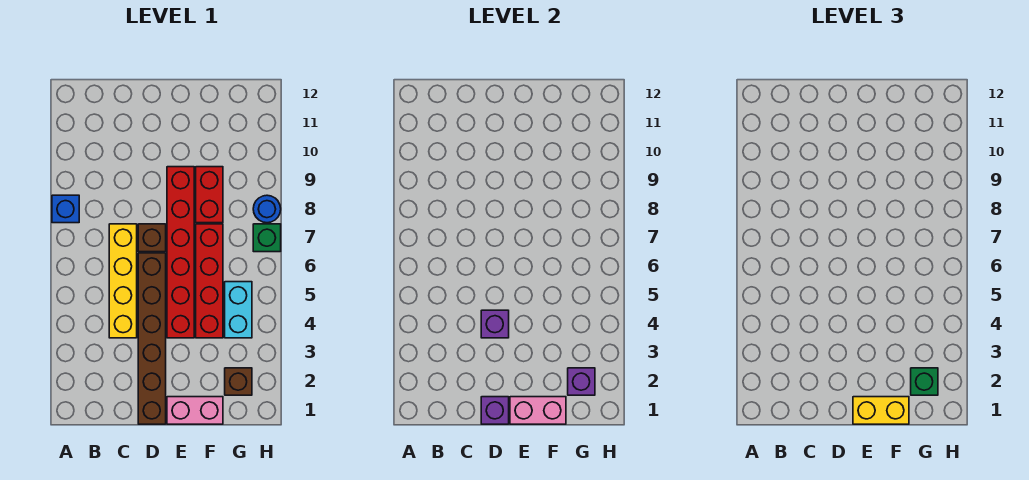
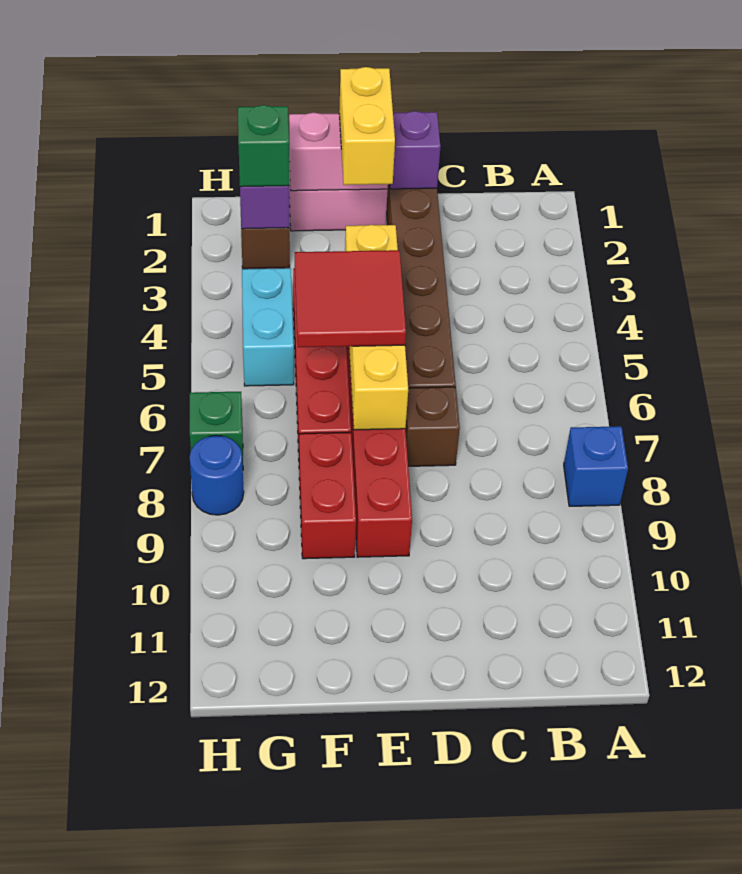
yellow 1x4 brick [109,224,137,338] -> yellow 1x4 brick moved to [345,225,408,430]
purple 1x1 brick [481,310,509,338] -> none
yellow 1x2 brick [853,397,909,424] -> yellow 1x2 brick turned to [339,67,395,185]
none -> red 2x2 tile [295,250,406,347]

